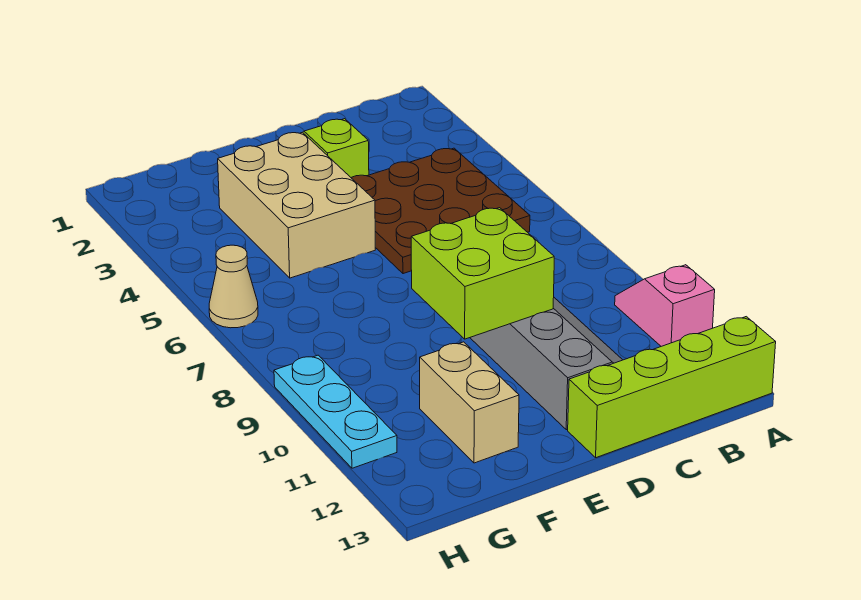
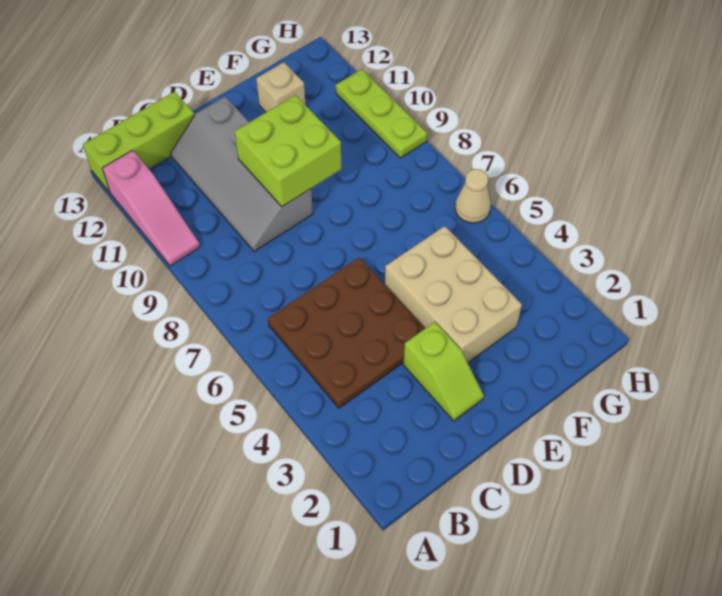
pink 1x2 slope [615,265,715,346] -> pink 1x3 slope [103,150,200,266]
lime 1x4 brick [568,317,776,458] -> lime 1x3 brick [83,92,194,192]
tan 1x2 brick [420,342,519,463] -> tan 1x1 brick [256,62,306,112]
cyan 1x3 plate [274,355,397,468] -> lime 1x3 plate [336,69,427,158]

